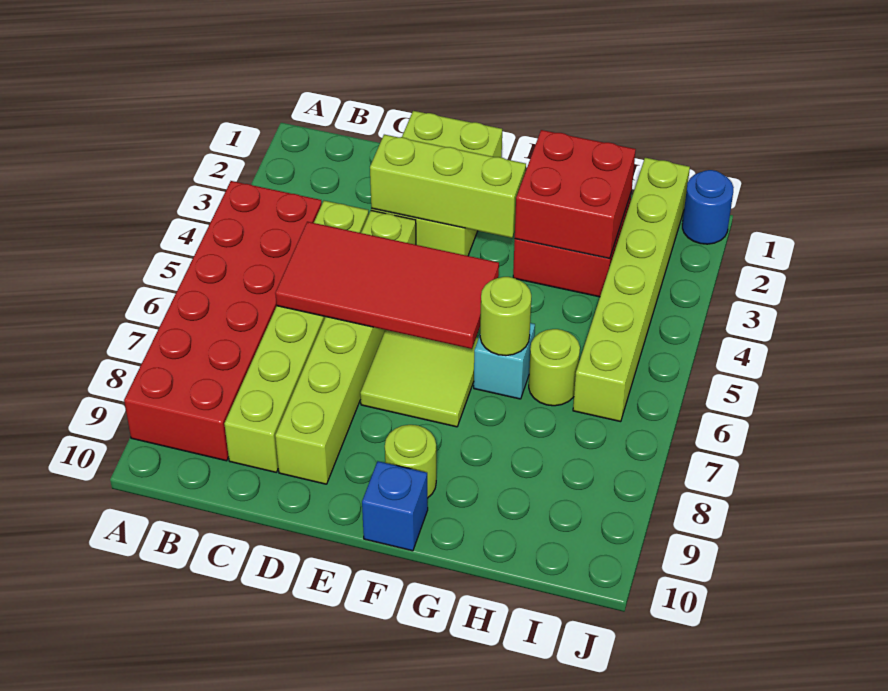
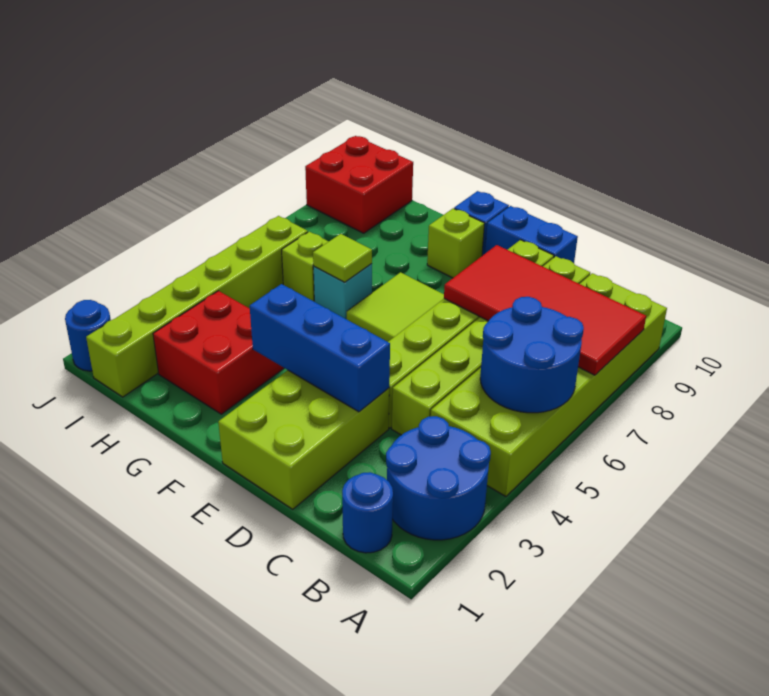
none -> blue 2x2 round brick [386,416,491,540]
red 2x6 brick [124,181,322,461] -> lime 2x6 brick [431,273,667,496]
none -> blue 2x2 round brick [480,297,584,413]
none -> blue 1x1 round brick [342,472,393,553]
red 2x4 tile [275,222,499,349] -> red 2x4 tile moved to [444,245,646,375]
lime 1x3 brick [370,135,526,238] -> blue 1x3 brick [250,284,390,412]
none -> blue 1x2 brick [485,206,578,263]
lime 1x1 round brick [385,425,436,498] -> lime 1x1 brick [427,208,485,278]
red 2x2 brick [515,130,636,258] -> red 2x2 brick moved to [305,136,413,233]
lime 1x1 round brick [480,277,531,356] -> lime 1x1 tile [313,234,372,282]
lime 1x1 round brick [529,329,580,406] -> lime 1x1 brick [282,232,328,302]

